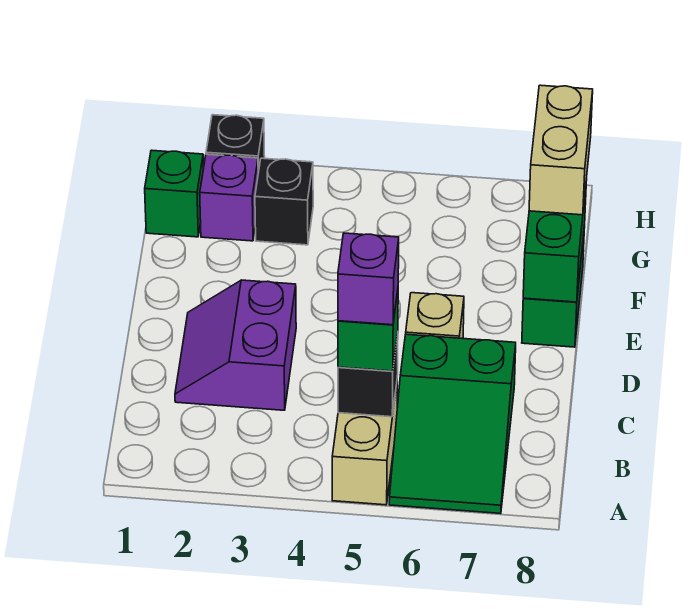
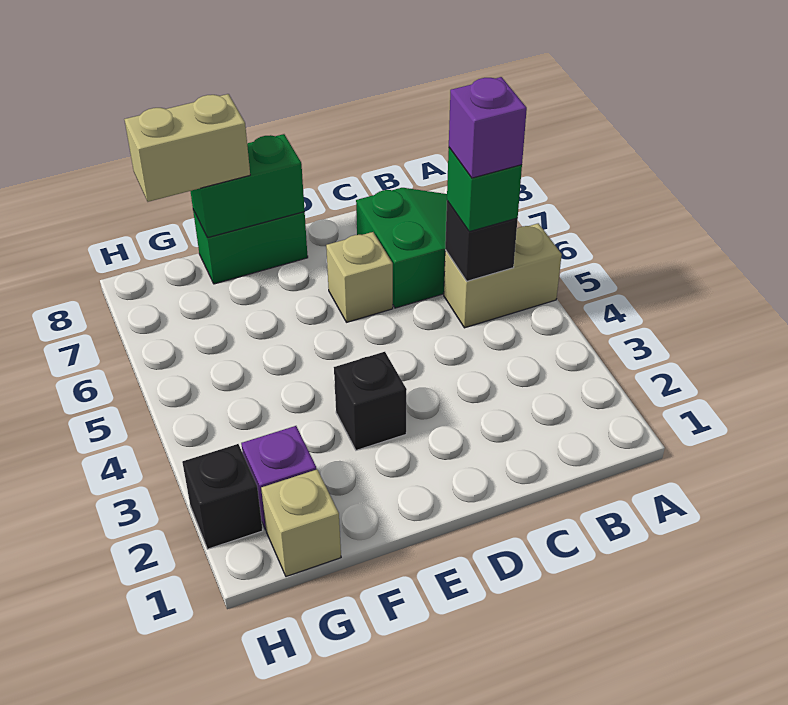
purple 2x2 slope [175,280,296,410] -> none
green 1x1 brick [145,150,204,237] -> tan 1x1 brick [261,470,341,577]
black 1x1 brick [255,158,313,245] -> black 1x1 brick moved to [334,352,407,450]

